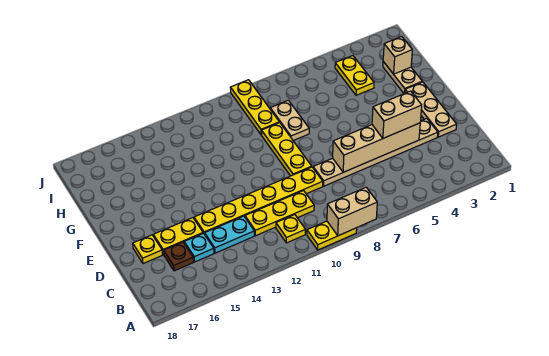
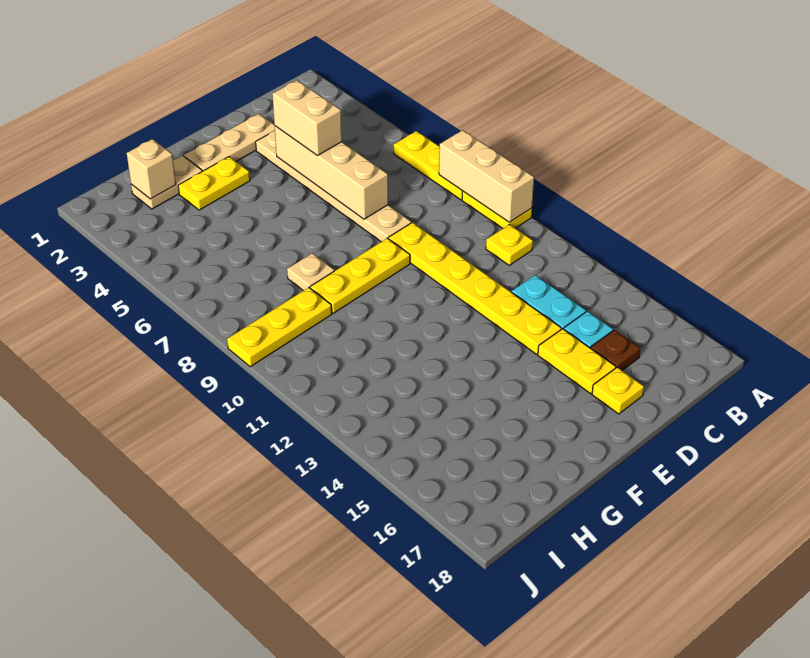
tan 1x2 brick [327,187,377,236] -> tan 1x3 brick [439,130,534,222]
yellow 1x3 plate [245,191,314,236] -> yellow 1x3 plate moved to [394,131,462,200]
tan 1x2 plate [270,100,309,141] -> tan 1x1 plate [287,253,334,291]
yellow 1x2 plate [335,56,374,95] -> yellow 1x2 plate moved to [178,157,250,210]

